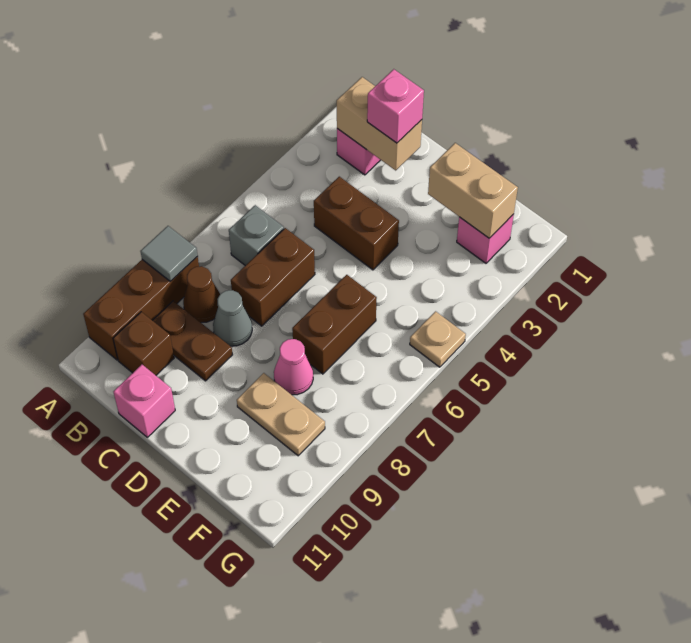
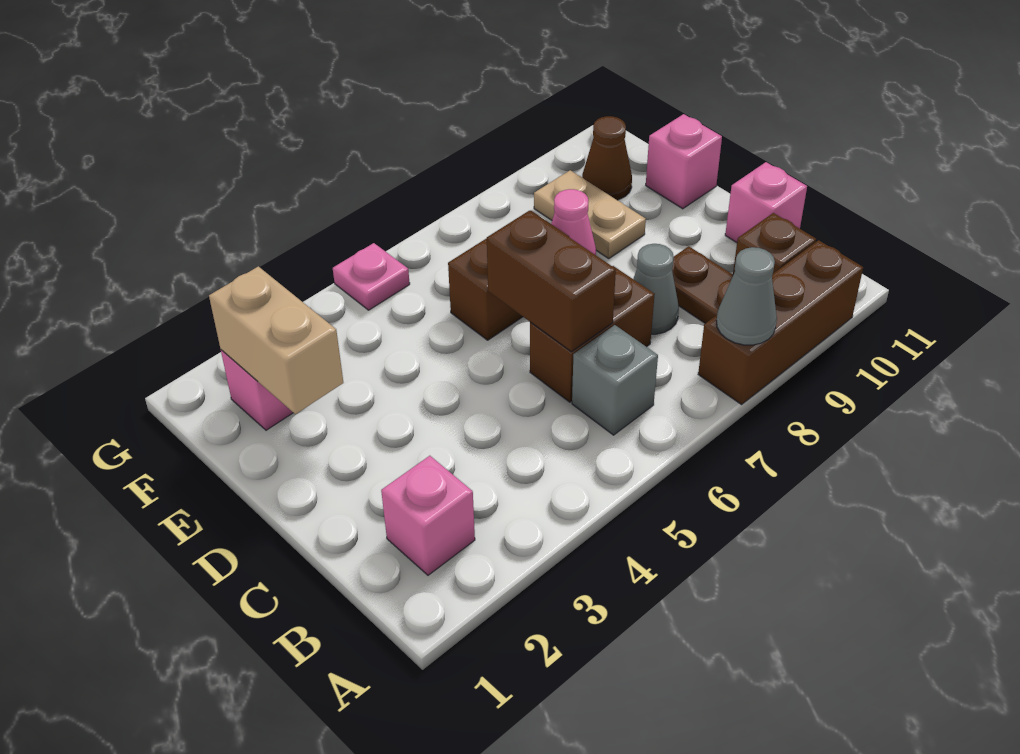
grey 1x1 tile [140,226,198,281] -> grey 1x1 cone [717,247,777,345]
tan 1x2 brick [337,77,422,170] -> none
brown 1x1 cone [183,266,220,323] -> brown 1x1 cone moved to [582,116,632,200]
pink 1x1 brick [367,69,424,143] -> pink 1x1 brick moved to [646,114,722,209]
brown 1x2 brick [314,177,399,270] -> brown 1x2 brick moved to [487,211,616,352]
tan 1x1 plate [410,311,466,367] -> pink 1x1 plate [333,243,410,310]

